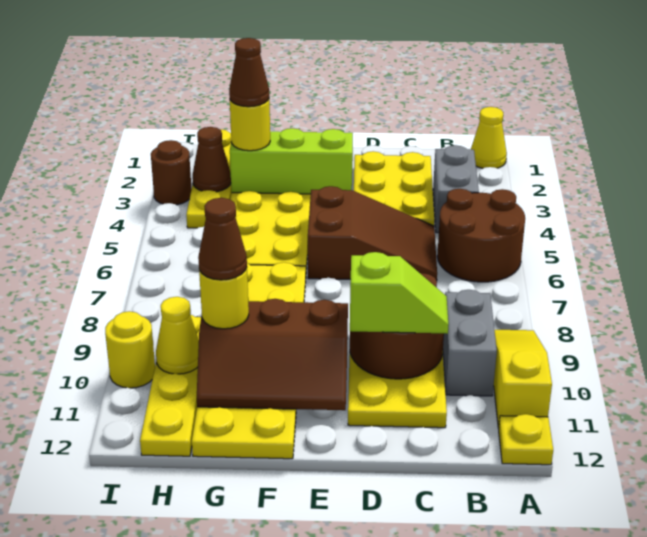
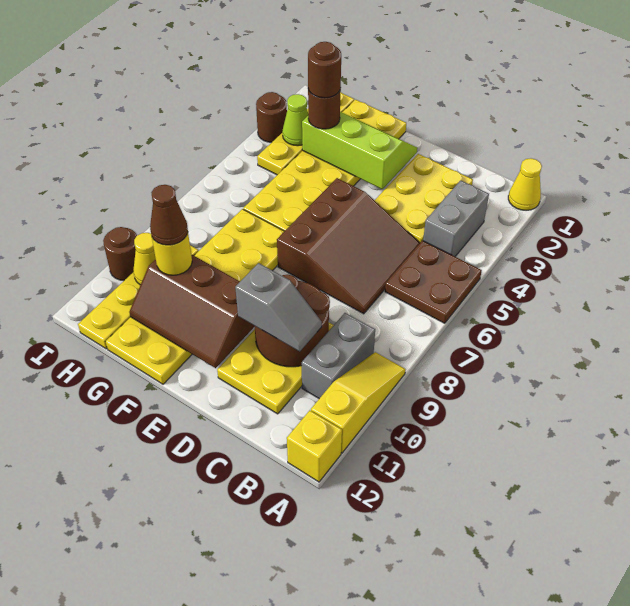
brown 2x2 round brick [437,189,525,282] -> brown 2x2 plate [385,241,482,323]
yellow 1x1 plate [499,414,553,465] -> yellow 1x1 brick [287,410,342,482]
brown 2x3 slope [308,186,437,281] -> brown 3x3 slope [277,178,420,314]
lime 1x2 slope [350,252,448,334] -> grey 1x2 slope [235,263,322,351]
yellow 1x1 round brick [230,99,270,151] -> brown 1x1 round brick [308,88,341,129]
brown 1x1 cone [229,38,269,107] -> brown 1x1 round brick [308,42,341,98]
brown 1x1 cone [193,127,231,192] -> lime 1x1 cone [282,94,308,146]
yellow 1x1 round brick [105,311,155,388] -> brown 1x1 round brick [103,227,137,281]

